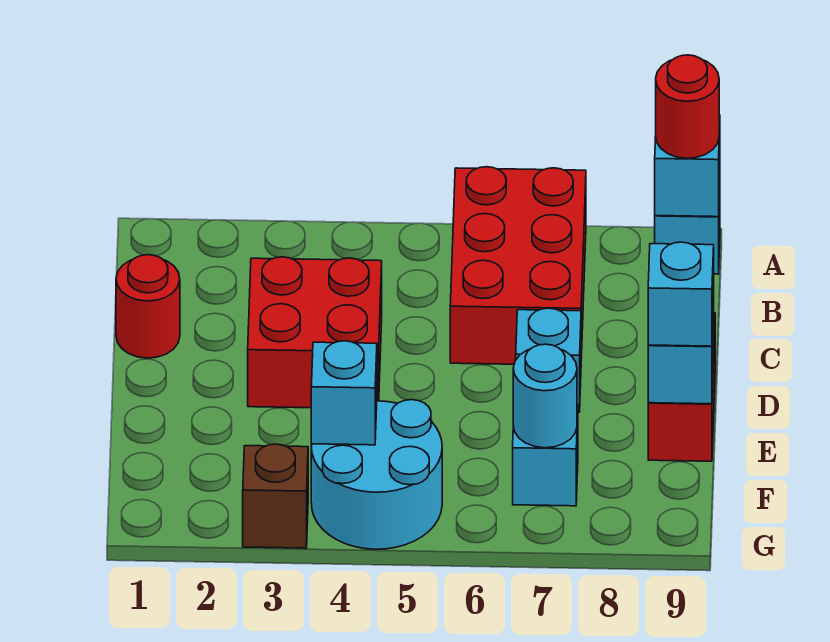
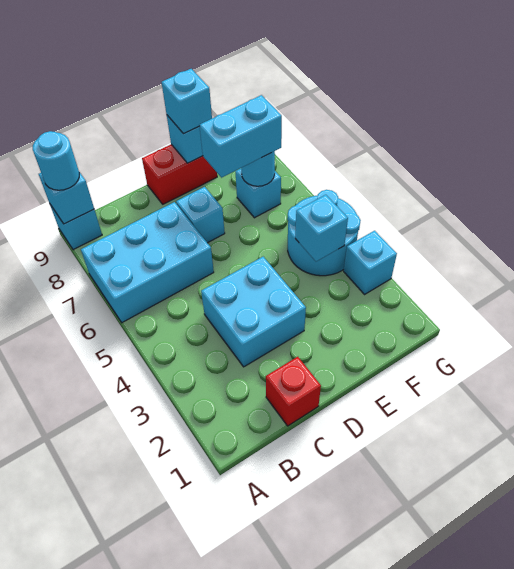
red 2x3 brick [450,167,586,364] -> cyan 2x3 brick [81,202,214,323]
red 1x1 round brick [656,55,719,158] -> cyan 1x1 round brick [33,131,79,190]
red 1x1 round brick [116,255,180,358] -> red 1x1 brick [266,357,321,426]
red 2x2 brick [248,257,382,408] -> cyan 2x2 brick [201,257,306,367]
none -> cyan 1x2 brick [200,95,282,178]
brown 1x1 brick [243,444,308,548] -> cyan 1x1 brick [344,231,397,294]

